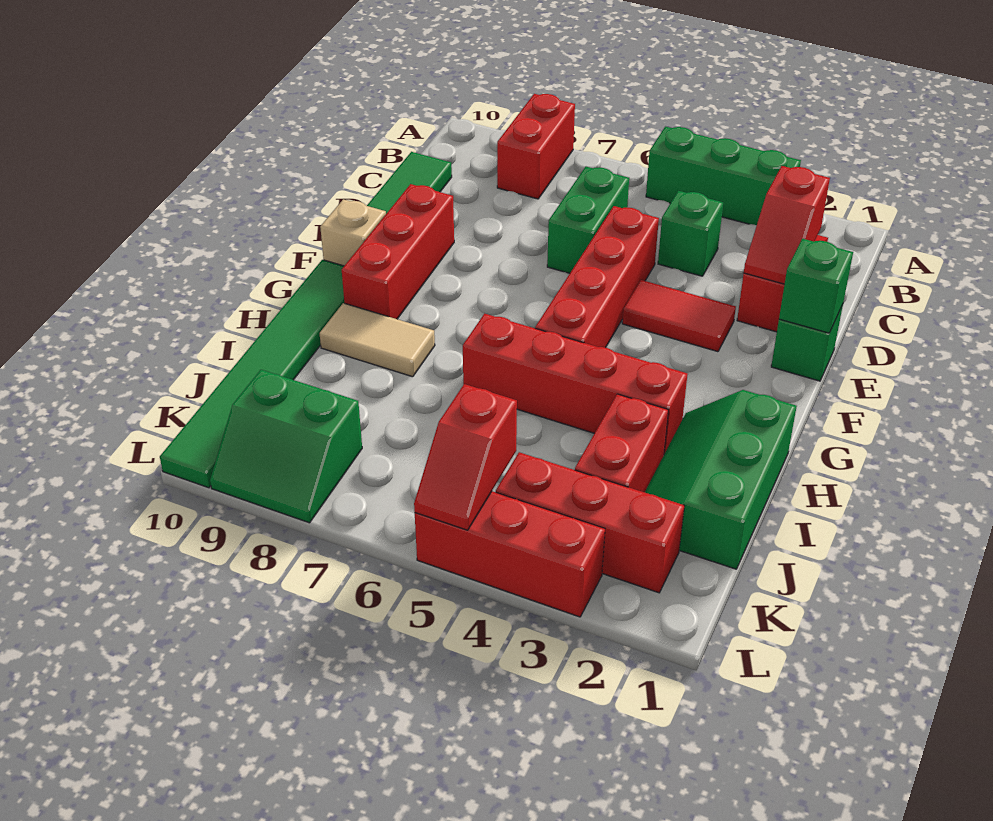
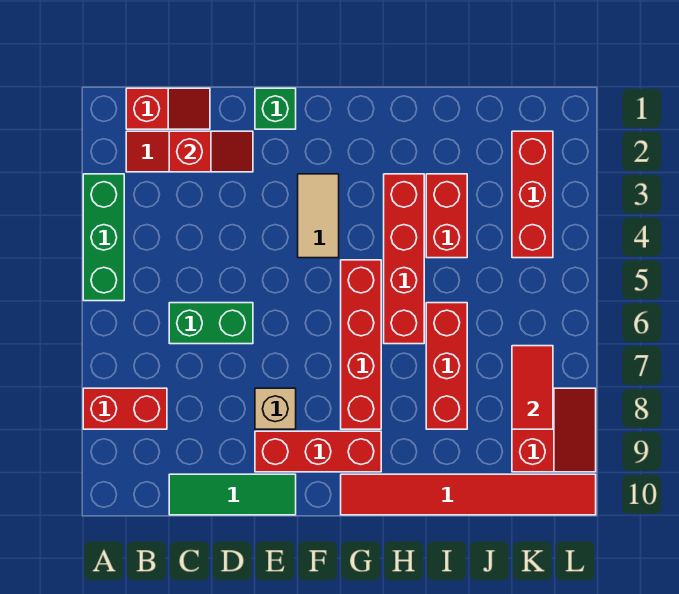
green 1x1 brick [658,191,723,276] -> none
red 1x4 brick [535,206,659,348] -> red 1x4 brick turned to [341,260,381,429]
green 1x1 brick [779,239,853,333] -> none
red 1x2 tile [622,280,736,352] -> red 1x2 tile moved to [512,346,553,429]
tan 1x1 brick [320,199,386,266] -> tan 1x1 brick moved to [255,388,296,429]
green 1x6 tile [160,260,344,488] -> red 1x6 tile [341,474,596,515]
green 2x3 slope [645,390,797,569] -> none
tan 1x2 tile [320,303,435,377] -> tan 1x2 tile moved to [298,174,339,258]
red 1x2 brick [575,394,668,492] -> red 1x2 brick turned to [426,174,467,258]
red 1x2 slope [414,384,517,530] -> red 1x2 slope moved to [126,88,210,129]
green 2x2 slope [210,370,362,523] -> red 2x2 slope [512,388,596,472]
red 1x3 brick [415,491,605,617] -> red 1x3 brick moved to [426,303,467,429]

